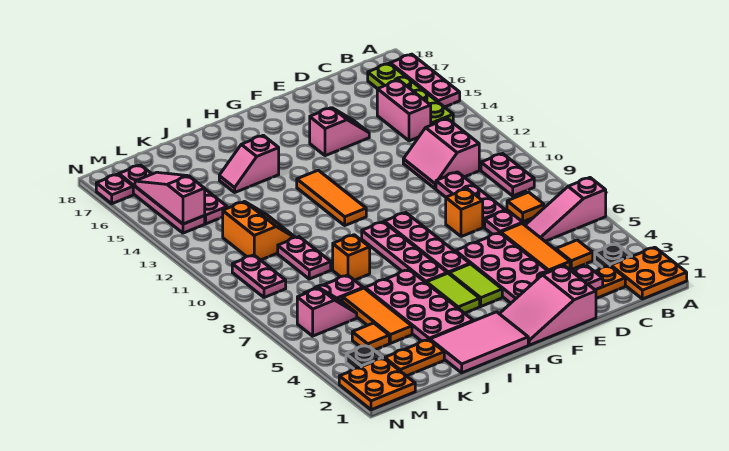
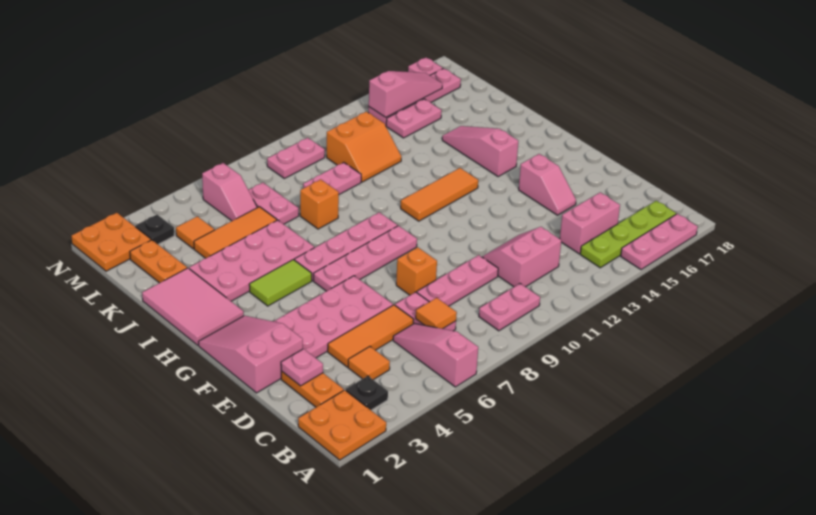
lime 1x2 tile [449,264,502,306] -> none
pink 1x2 slope [219,135,279,192] -> pink 1x3 slope [442,126,518,177]

